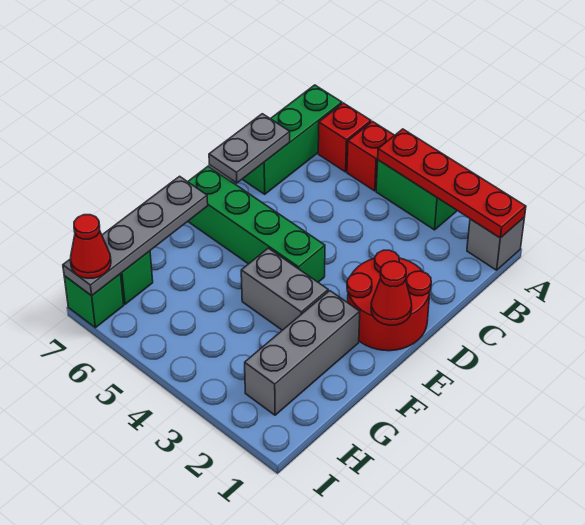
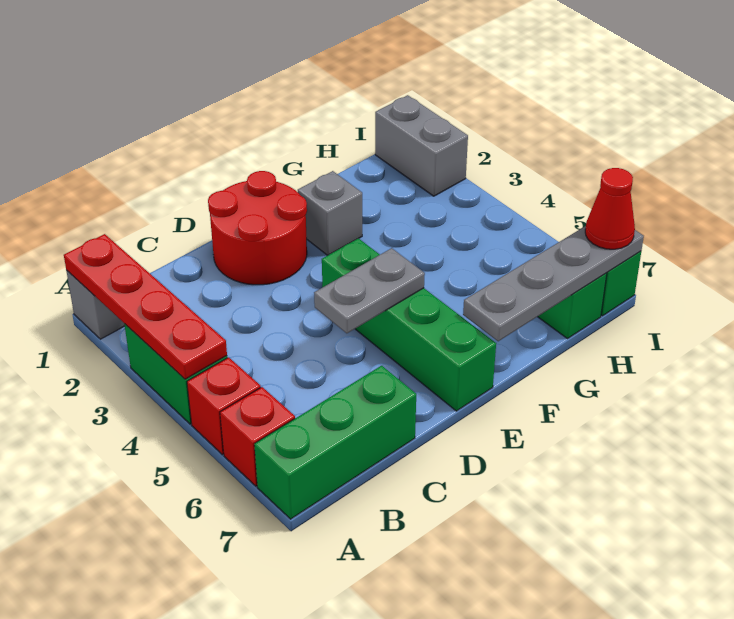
grey 1x2 plate [209,114,290,183] -> grey 1x2 plate moved to [314,248,425,333]
red 1x1 cone [371,261,412,325] -> none
grey 1x3 brick [245,291,360,415] -> grey 1x1 brick [298,171,362,255]
grey 1x2 brick [241,248,328,330] -> grey 1x2 brick moved to [375,95,468,196]

